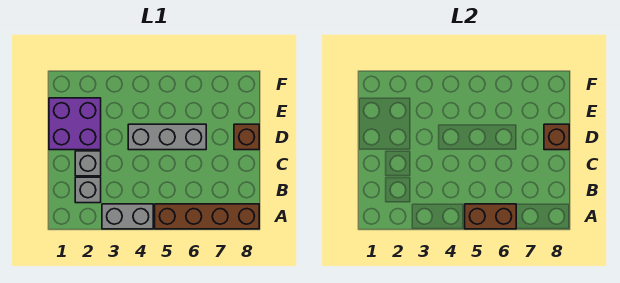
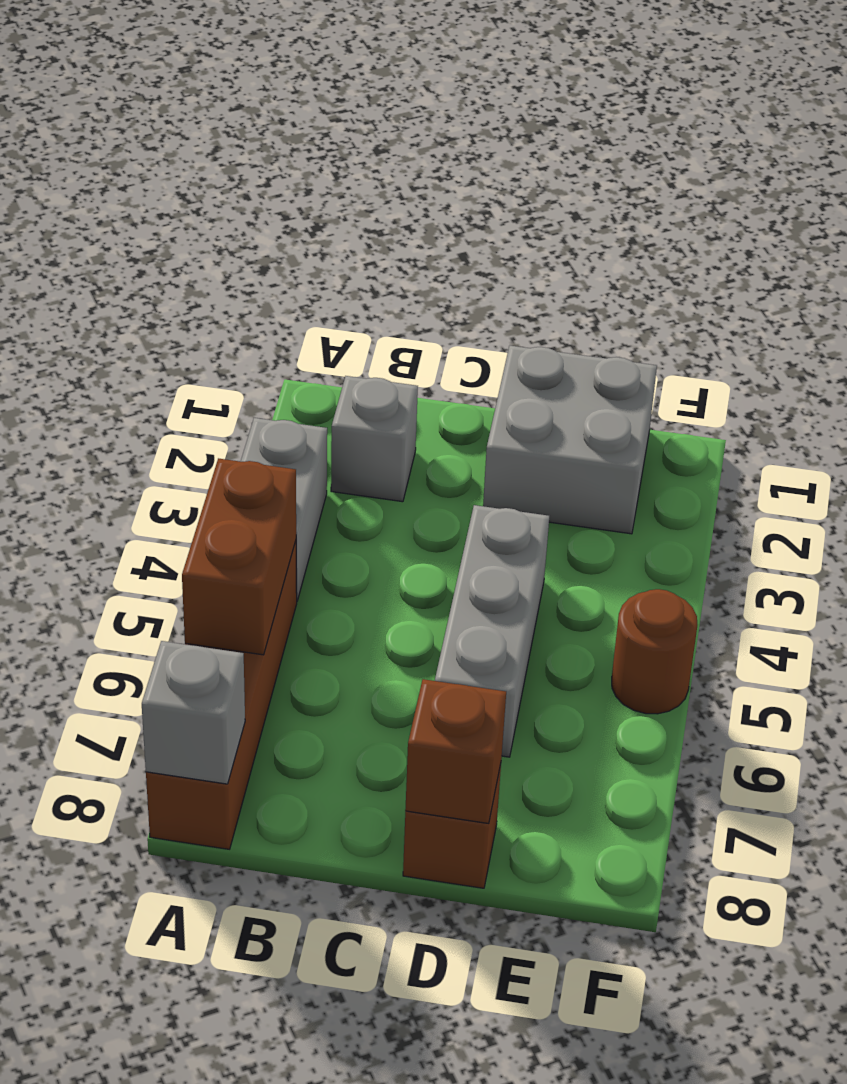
grey 1x1 brick [75,151,101,176] -> grey 1x1 brick moved to [142,641,245,784]
purple 2x2 brick [49,98,101,150] -> grey 2x2 brick [483,346,657,534]
none -> brown 1x1 round brick [612,589,697,714]

